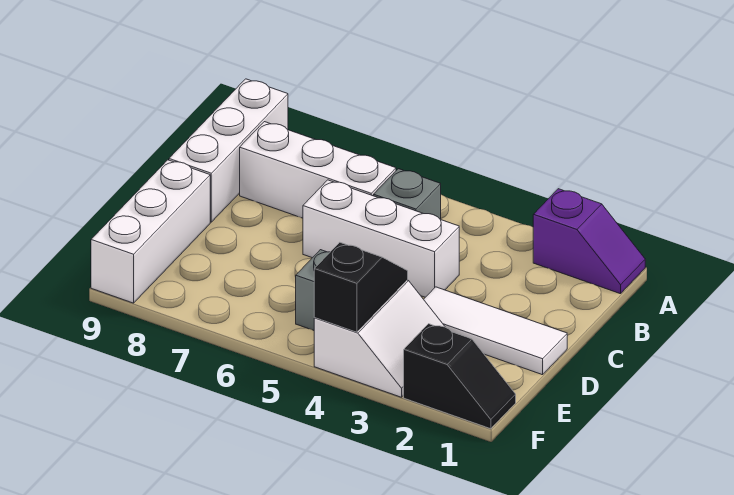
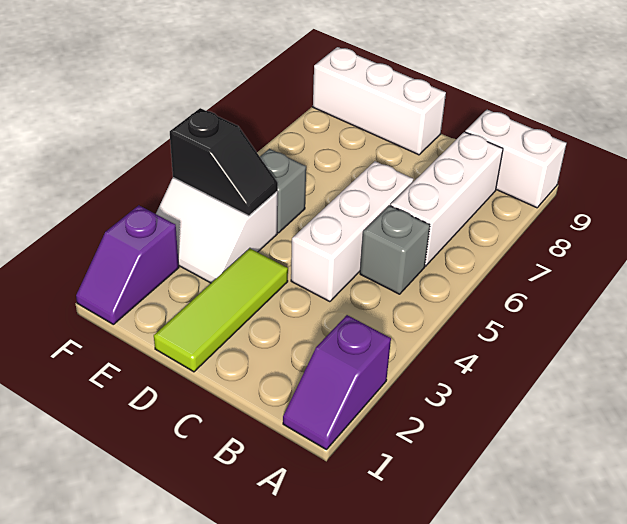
white 1x3 brick [169,79,288,222] -> white 1x2 brick [465,110,567,208]
white 1x3 tile [424,287,567,375] -> lime 1x3 tile [154,248,288,372]
black 1x2 slope [404,324,516,429] -> purple 1x2 slope [76,205,179,324]

